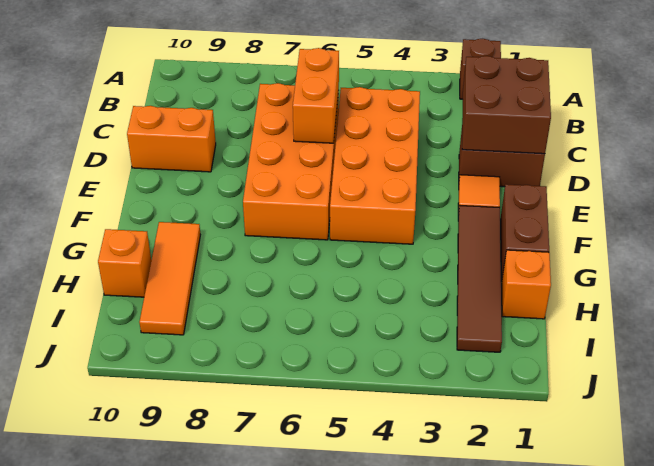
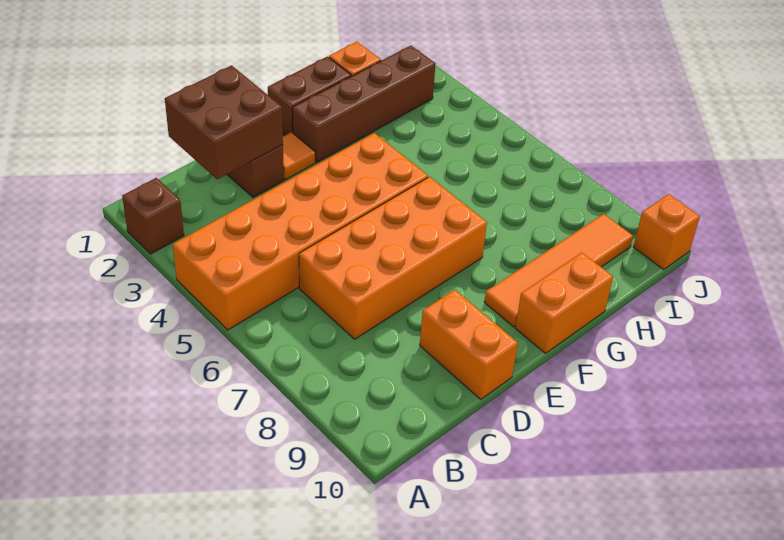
orange 2x4 brick [330,87,420,244] -> orange 2x6 brick [173,133,428,330]
orange 1x2 brick [293,48,339,143] -> orange 1x2 brick moved to [515,253,613,353]
brown 1x4 tile [457,205,502,352] -> brown 1x4 brick [292,46,436,162]
orange 1x3 tile [139,222,200,335] -> orange 1x4 tile [484,214,633,327]
orange 1x1 brick [98,229,151,297] -> orange 1x1 brick moved to [634,194,700,270]

